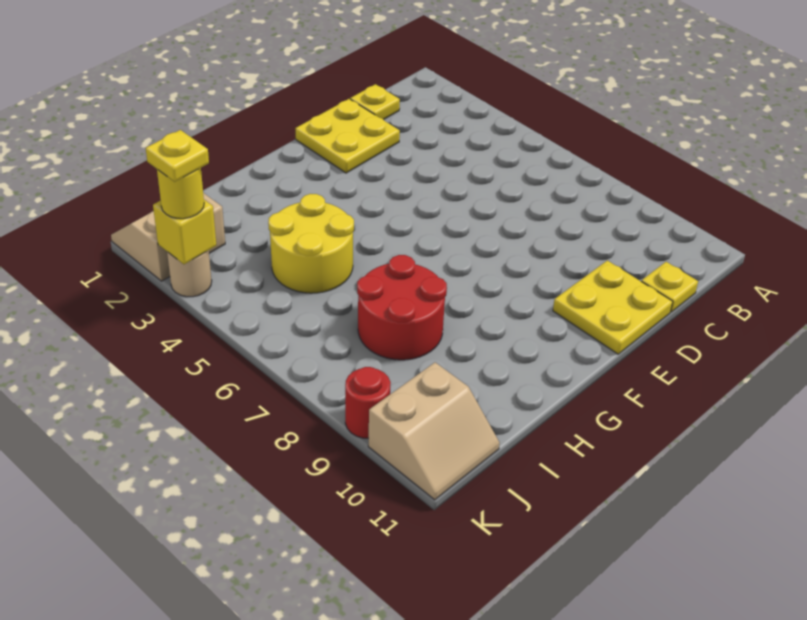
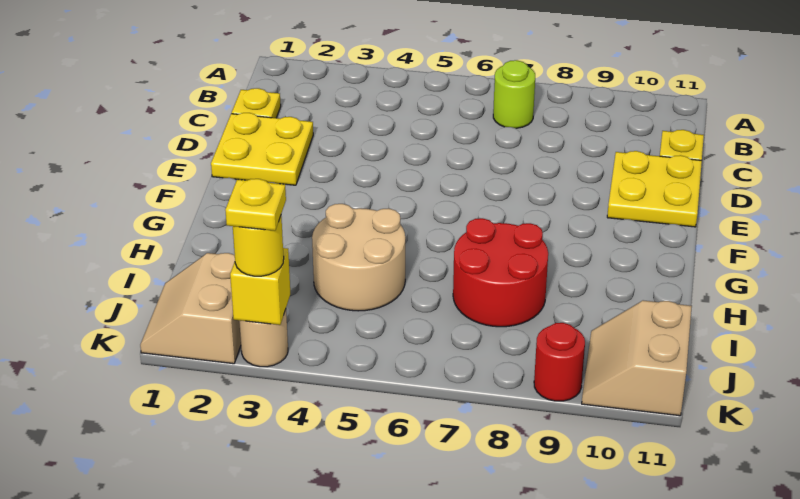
none -> lime 1x1 round brick [493,60,535,128]
yellow 2x2 round brick [268,194,354,293] -> tan 2x2 round brick [312,204,405,311]
tan 2x2 slope [368,362,500,500] -> tan 2x2 slope turned to [582,300,692,416]

